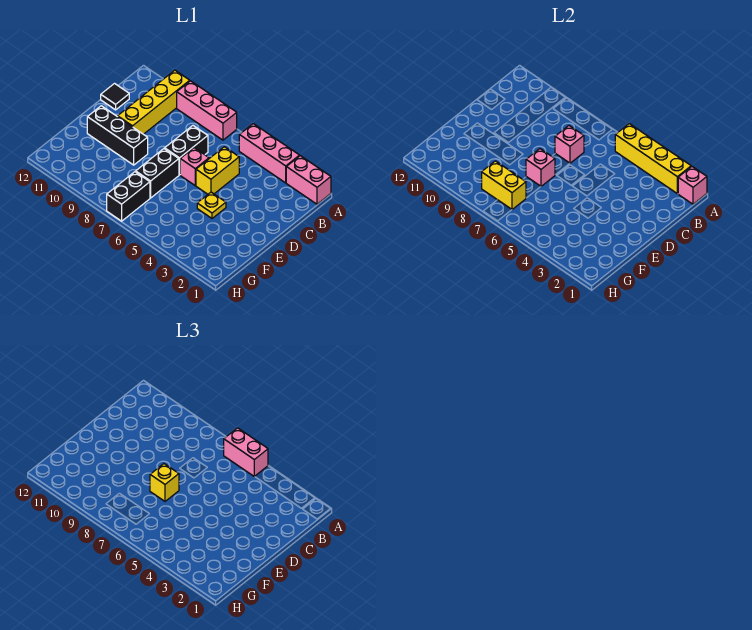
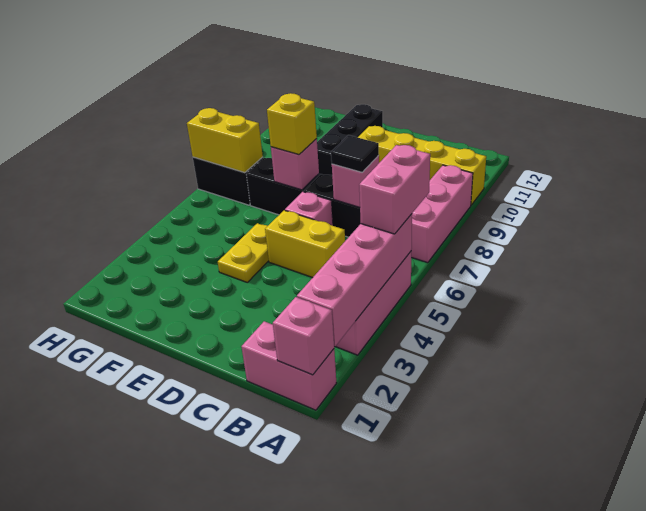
pink 1x2 brick [286,156,331,204] -> pink 1x2 brick turned to [241,321,336,410]
yellow 1x4 brick [615,124,691,194] -> pink 1x4 brick [297,214,412,346]
black 1x1 tile [101,84,129,110] -> black 1x1 tile moved to [331,135,379,172]
yellow 1x1 plate [197,192,226,218] -> yellow 1x2 plate [218,223,269,282]
yellow 1x2 brick [482,161,526,210] -> yellow 1x2 brick turned to [187,108,263,173]

